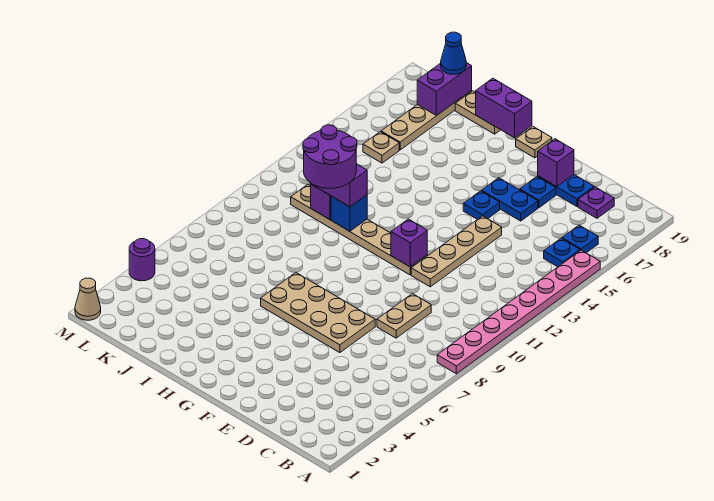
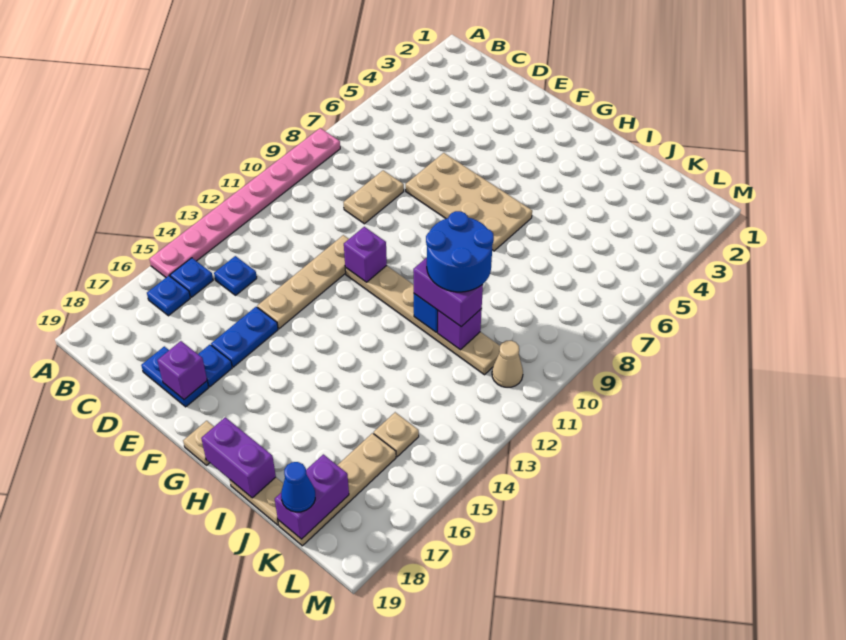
purple 1x1 plate [578,187,614,218] -> none
blue 1x2 plate [482,178,538,221] -> blue 1x2 plate turned to [211,307,278,367]
blue 1x1 plate [463,191,500,220] -> blue 1x1 plate moved to [214,256,257,295]
purple 2x2 round brick [303,125,357,188] -> blue 2x2 round brick [426,211,494,292]
tan 1x1 cone [75,278,101,320] -> tan 1x1 cone moved to [492,341,523,387]
purple 1x1 round brick [129,239,155,281] -> none

